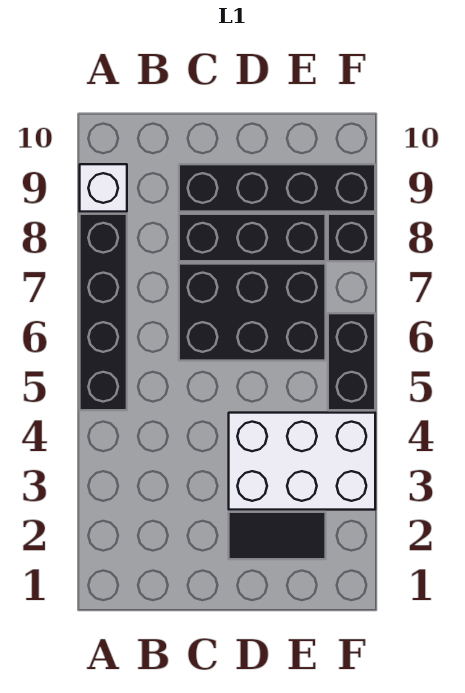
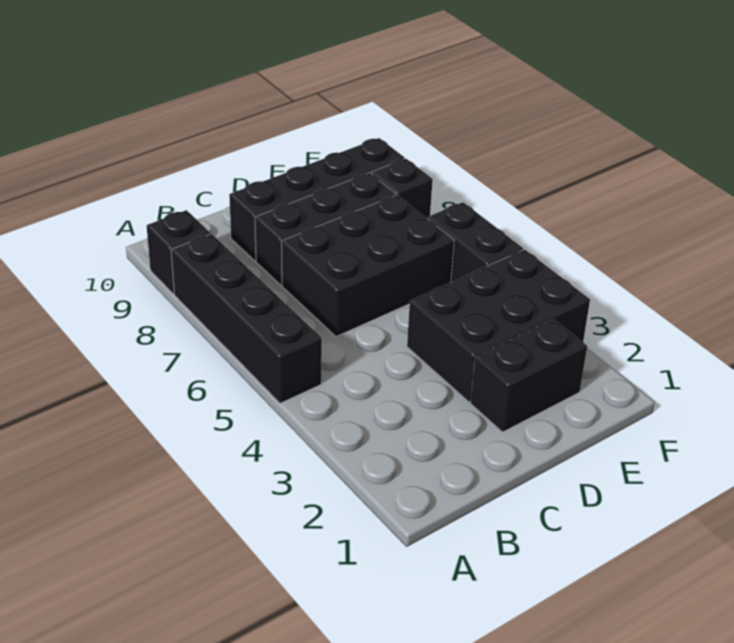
white 1x1 brick [80,164,127,212] -> black 1x1 brick [147,210,210,294]
black 1x2 tile [229,512,326,559] -> black 1x2 brick [470,319,587,432]
white 2x3 brick [229,413,375,510] -> black 2x3 brick [407,250,590,402]

